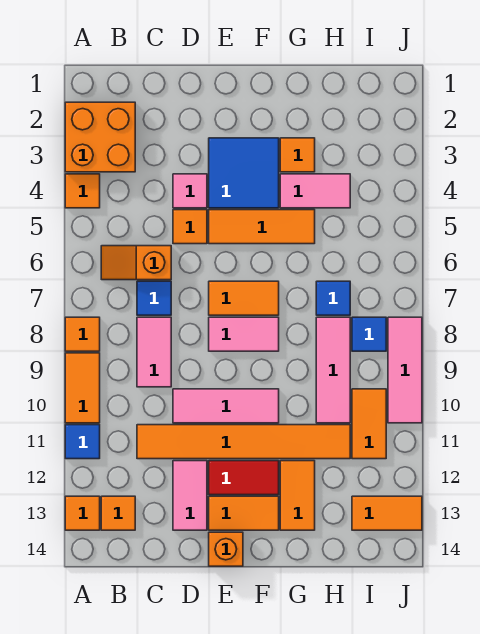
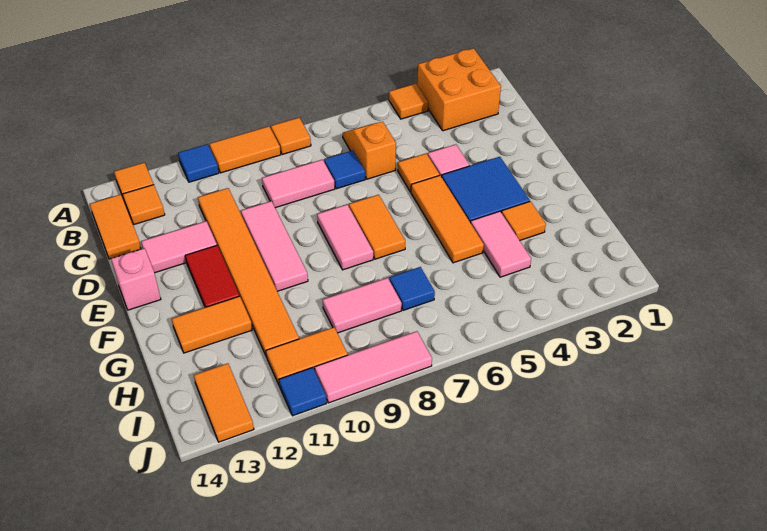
orange 1x2 tile [209,496,279,530] -> orange 1x2 tile moved to [90,194,141,259]
orange 1x1 brick [209,532,243,566] -> pink 1x1 brick [111,248,161,310]
pink 1x3 tile [316,317,350,423] -> pink 1x2 tile [323,278,402,333]
blue 1x1 tile [352,317,386,351] -> blue 1x1 tile moved to [279,367,327,416]

